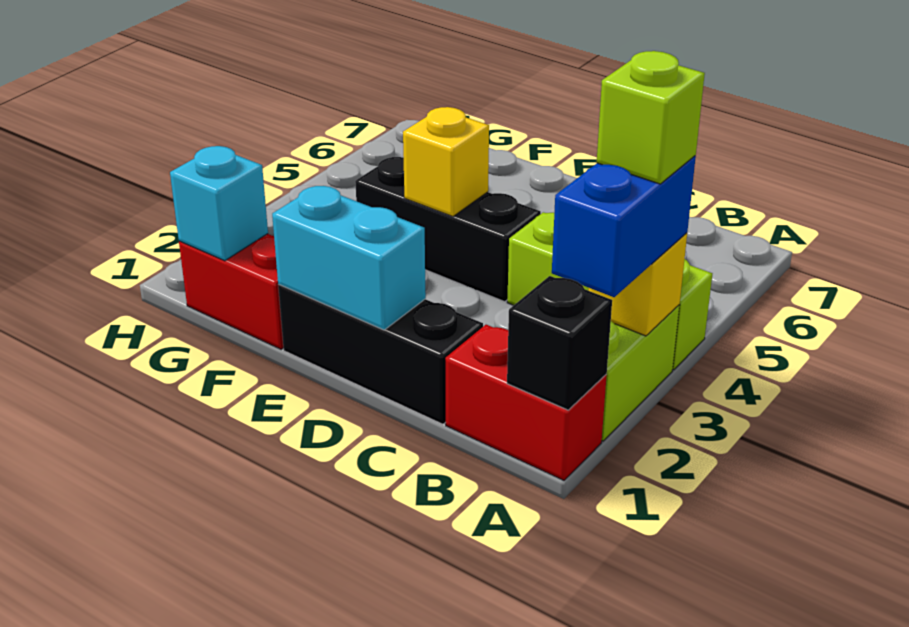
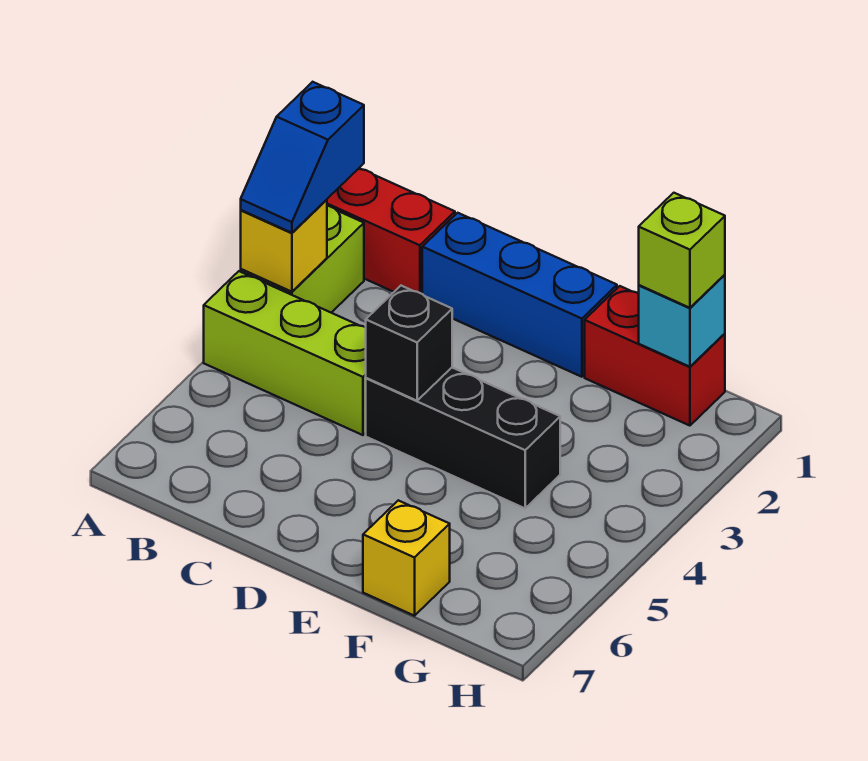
black 1x1 brick [507,276,612,410] -> black 1x1 brick moved to [366,286,452,401]
blue 1x2 brick [552,156,696,297] -> blue 1x2 slope [241,82,364,233]
lime 1x1 brick [597,51,705,184] -> lime 1x1 brick moved to [639,193,725,308]
black 1x3 brick [278,284,483,424] -> blue 1x3 brick [422,213,617,377]
cyan 1x2 brick [272,186,426,330] -> none
yellow 1x1 brick [403,107,489,216] -> yellow 1x1 brick moved to [363,500,450,616]

